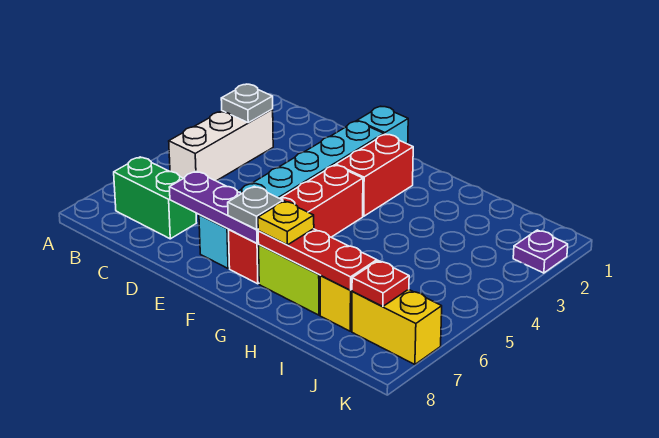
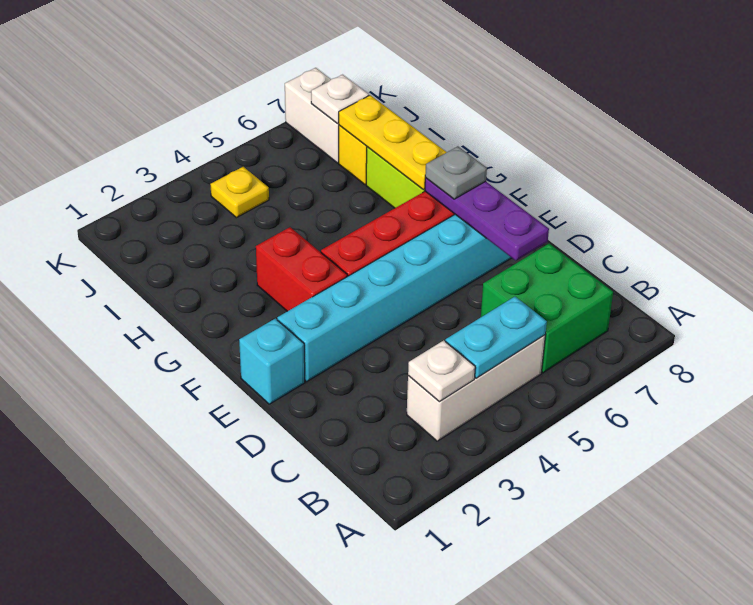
grey 1x1 plate [221,84,273,122] -> white 1x1 plate [408,340,475,402]
none -> cyan 1x2 plate [445,297,547,378]
green 1x2 brick [114,157,196,239] -> green 2x2 brick [481,244,613,373]
red 1x2 brick [336,134,413,216] -> red 1x2 brick turned to [256,227,347,311]
red 1x3 plate [258,229,377,290] -> yellow 1x3 plate [339,95,447,190]
yellow 1x1 plate [258,201,314,245] -> yellow 1x1 plate moved to [210,167,269,218]
yellow 1x2 brick [352,289,442,365] -> white 1x2 brick [285,68,339,163]
red 1x1 plate [352,261,409,306] -> white 1x1 plate [311,75,369,123]
purple 1x1 plate [513,230,568,273] -> none

